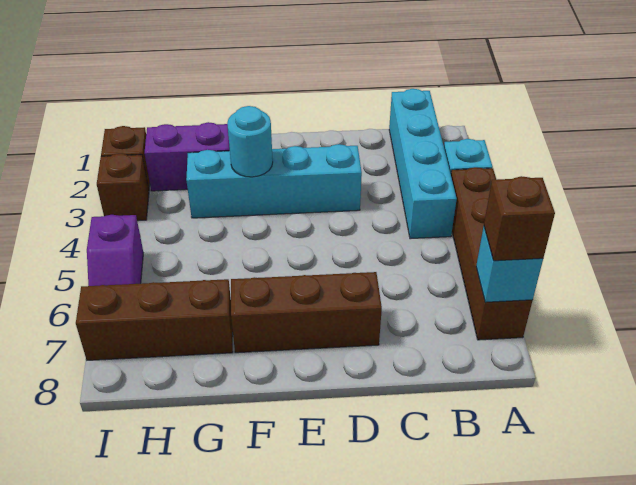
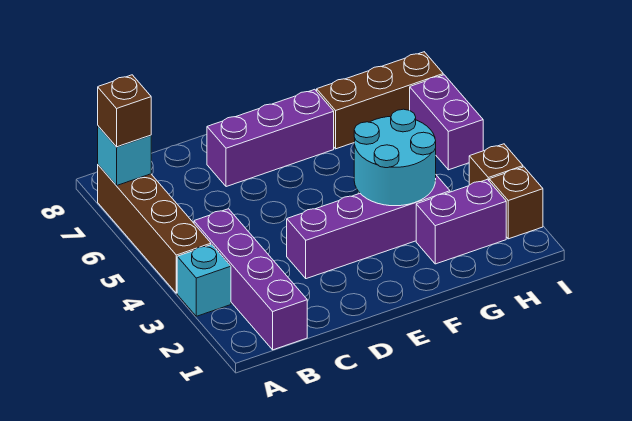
cyan 1x4 brick [389,89,457,239] -> purple 1x4 brick [194,209,307,350]
cyan 1x4 brick [186,144,362,218] -> purple 1x4 brick [287,175,450,279]
brown 1x3 brick [231,272,382,353] -> purple 1x3 brick [207,89,334,187]
cyan 1x1 round brick [227,106,273,177] -> cyan 2x2 round brick [354,109,436,206]
purple 1x2 slope [87,215,143,286] -> purple 1x2 brick [410,75,483,170]

